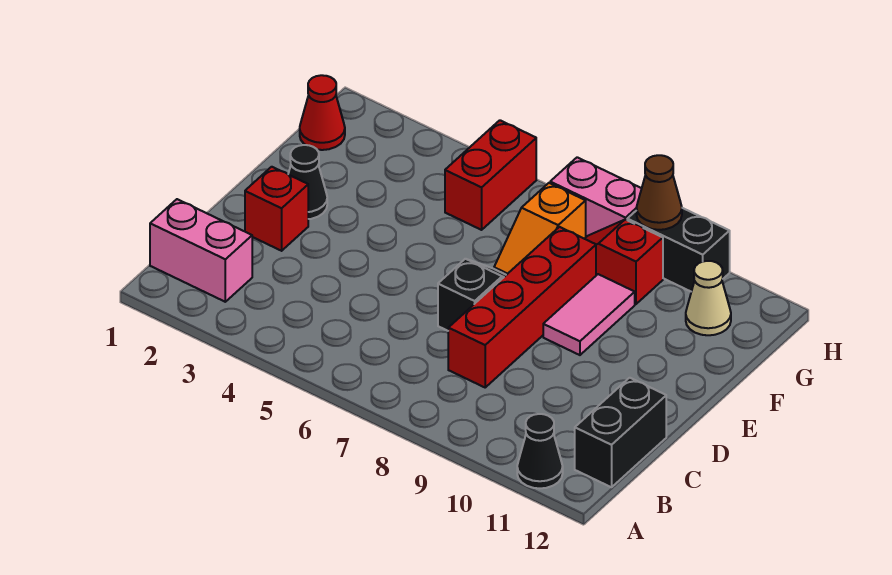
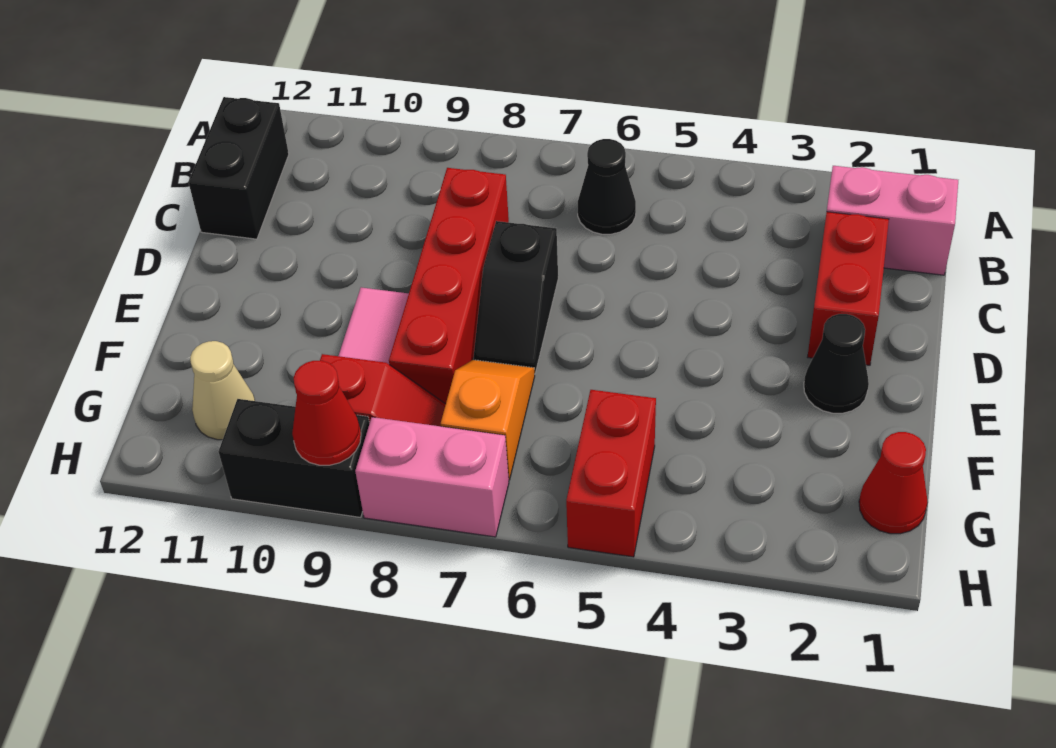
black 1x1 cone [517,414,563,488] -> black 1x1 cone moved to [578,139,636,234]
red 1x1 brick [245,167,308,251] -> red 1x2 brick [808,212,889,365]
brown 1x1 cone [636,155,682,230] -> red 1x1 cone [292,361,361,465]

